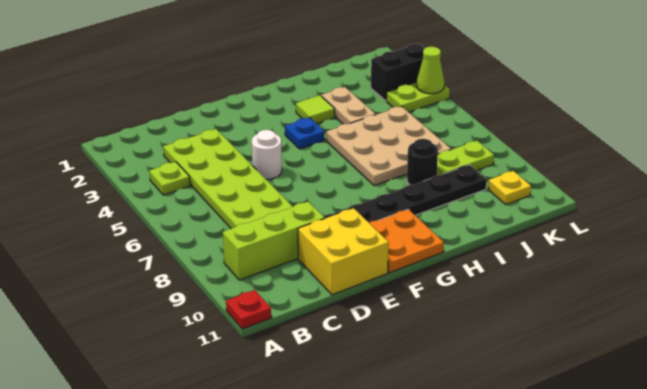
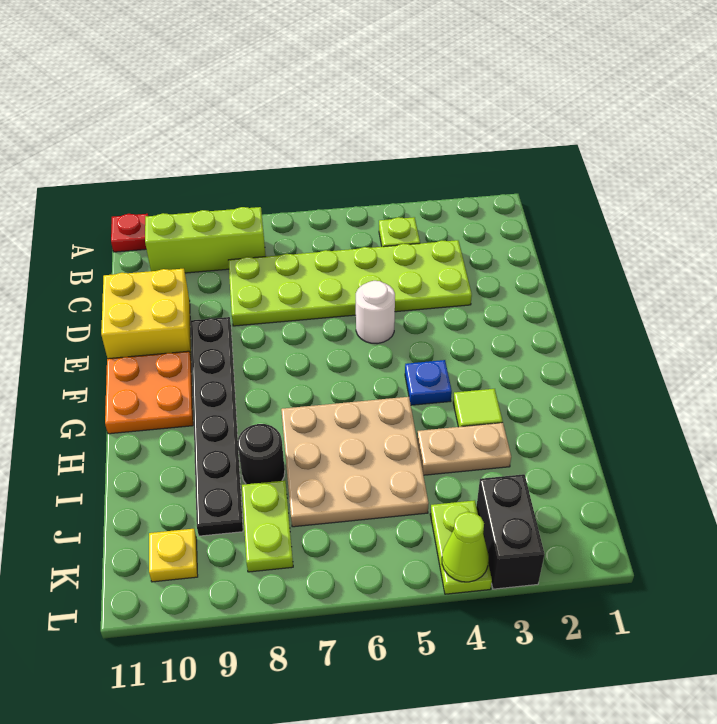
lime 1x3 brick [223,202,325,280] -> lime 1x3 brick turned to [145,207,266,273]

